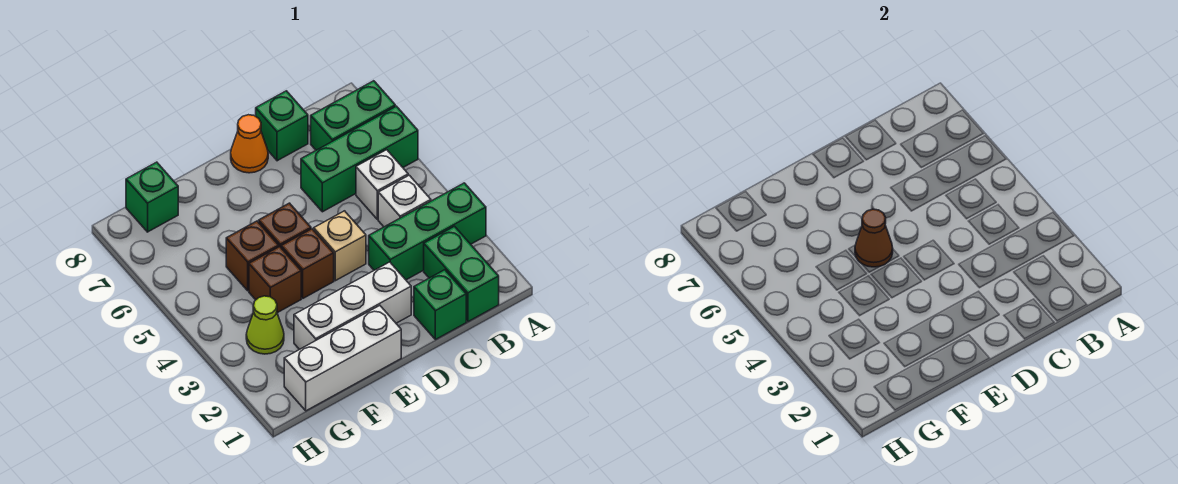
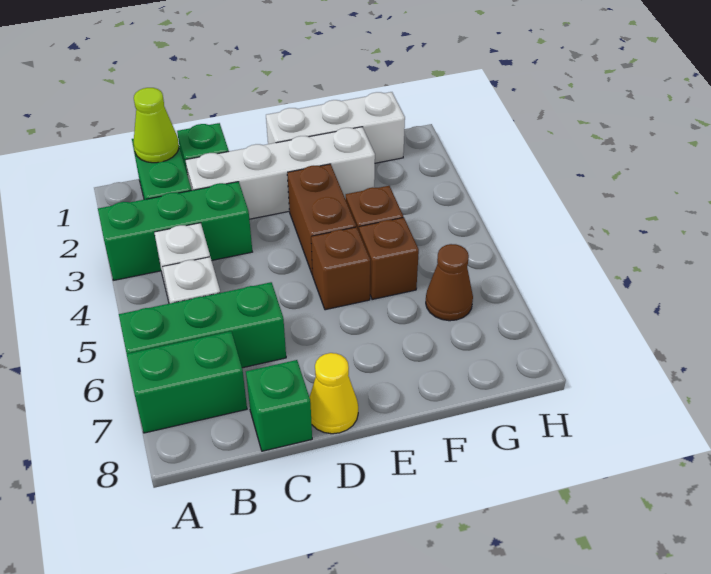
white 1x3 brick [294,262,411,349] -> white 1x4 brick [185,127,375,219]
tan 1x1 brick [314,211,366,281] -> none
orange 1x1 cone [231,115,268,173] -> yellow 1x1 cone [309,353,358,434]
brown 1x1 brick [281,229,334,298] -> brown 1x2 brick [287,164,356,275]
brown 1x1 cone [855,209,893,267] -> brown 1x1 cone moved to [426,244,473,321]
lime 1x1 cone [246,296,284,354] -> lime 1x1 cone moved to [134,88,179,163]
green 1x1 brick [126,162,178,232] -> none

